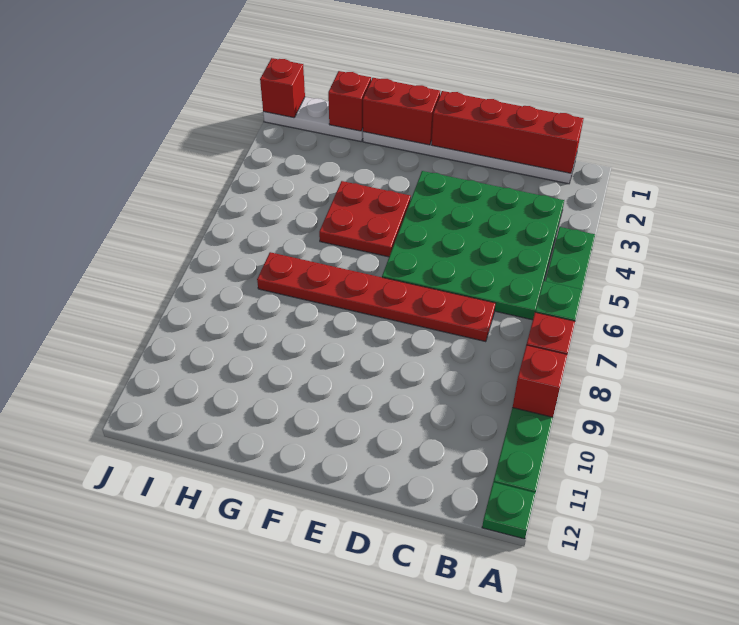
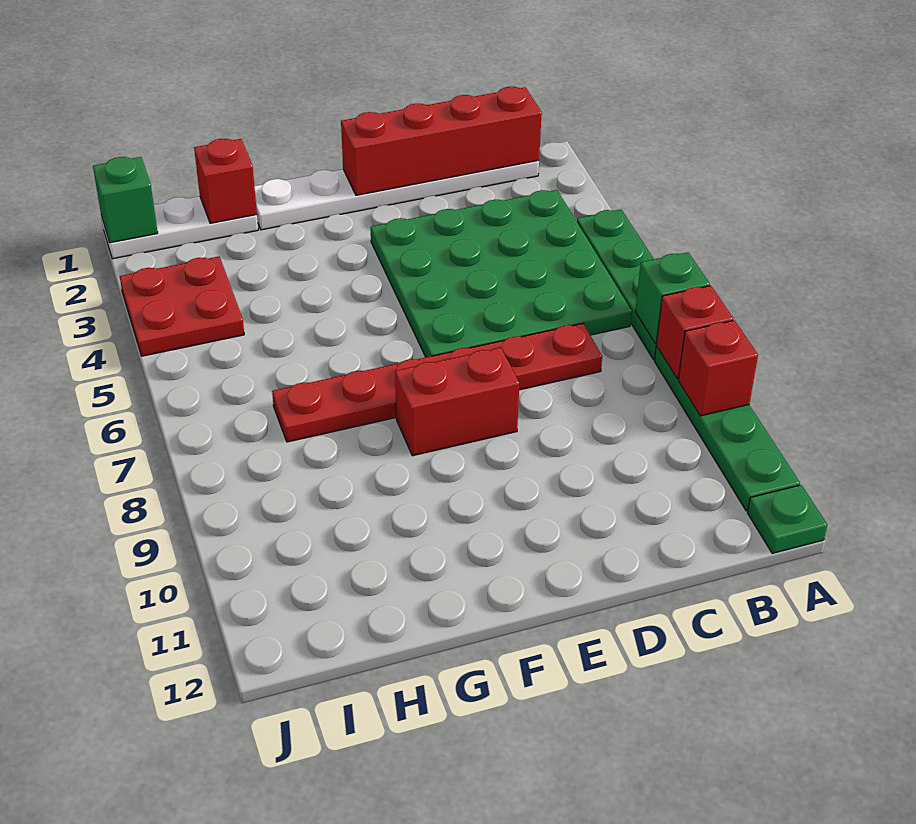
red 1x2 brick [363,78,440,145] -> red 1x2 brick moved to [395,348,519,456]
red 2x2 plate [319,181,411,257] -> red 2x2 plate moved to [120,257,244,356]
red 1x1 brick [260,58,305,118] -> green 1x1 brick [93,157,158,243]

